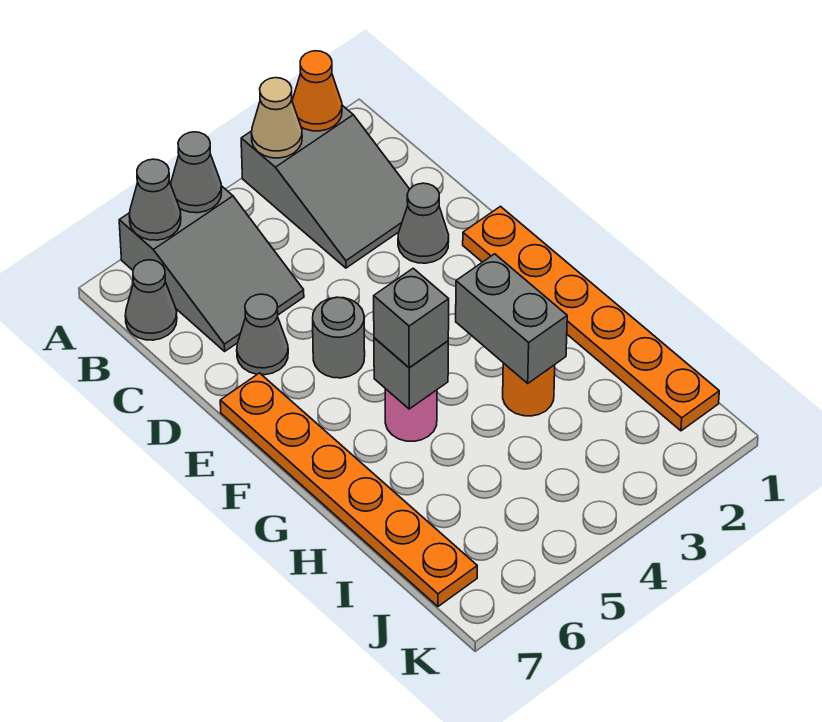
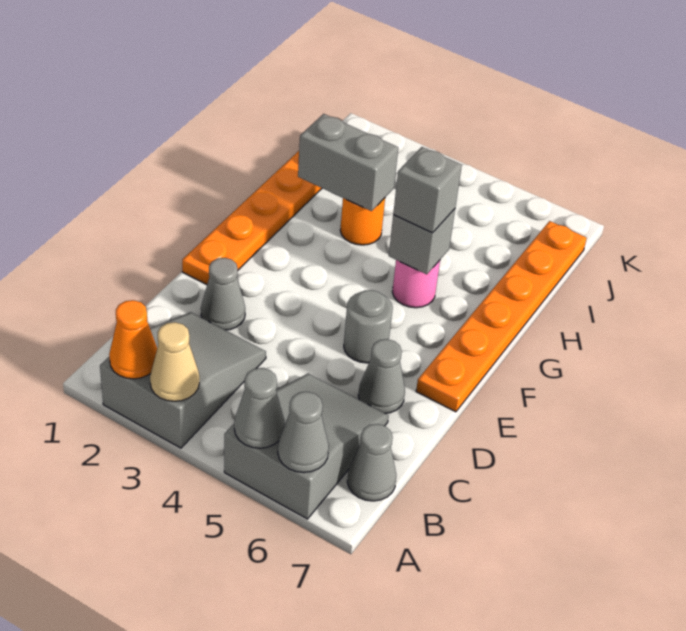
grey 1x2 brick [456,254,567,383] -> grey 1x2 brick turned to [298,114,398,211]

